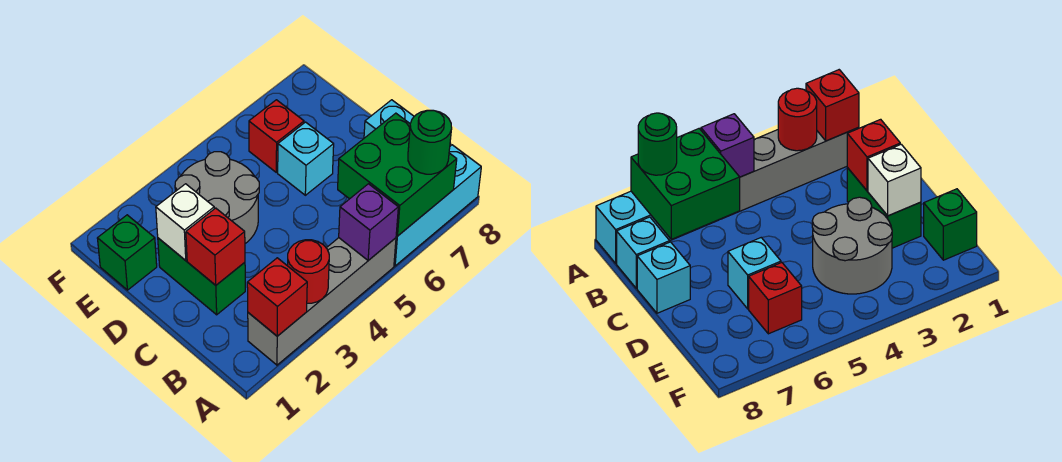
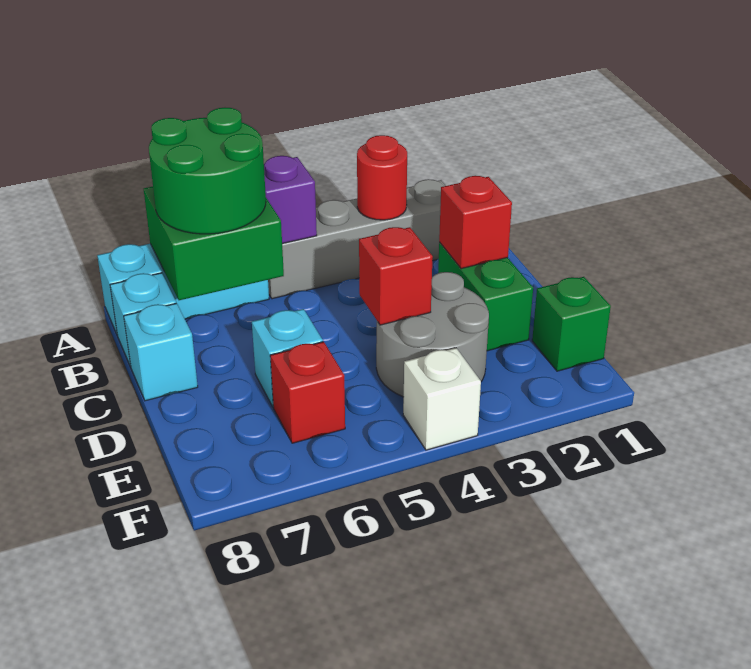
red 1x1 brick [247,258,307,336] -> red 1x1 brick moved to [359,227,433,325]
green 1x1 round brick [408,110,452,174] -> green 2x2 round brick [149,108,266,234]
white 1x1 brick [156,184,214,260] -> white 1x1 brick moved to [403,348,481,450]

